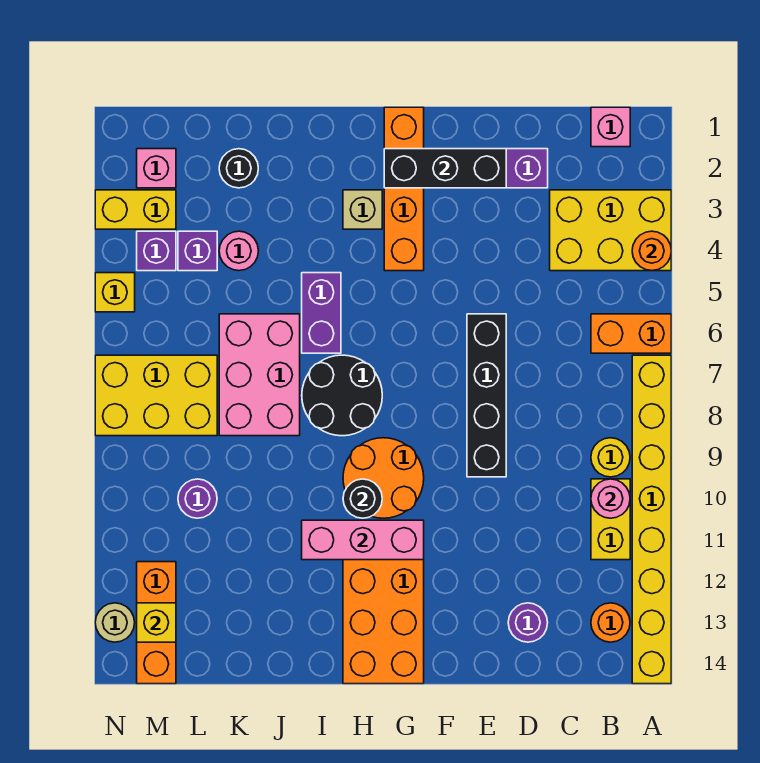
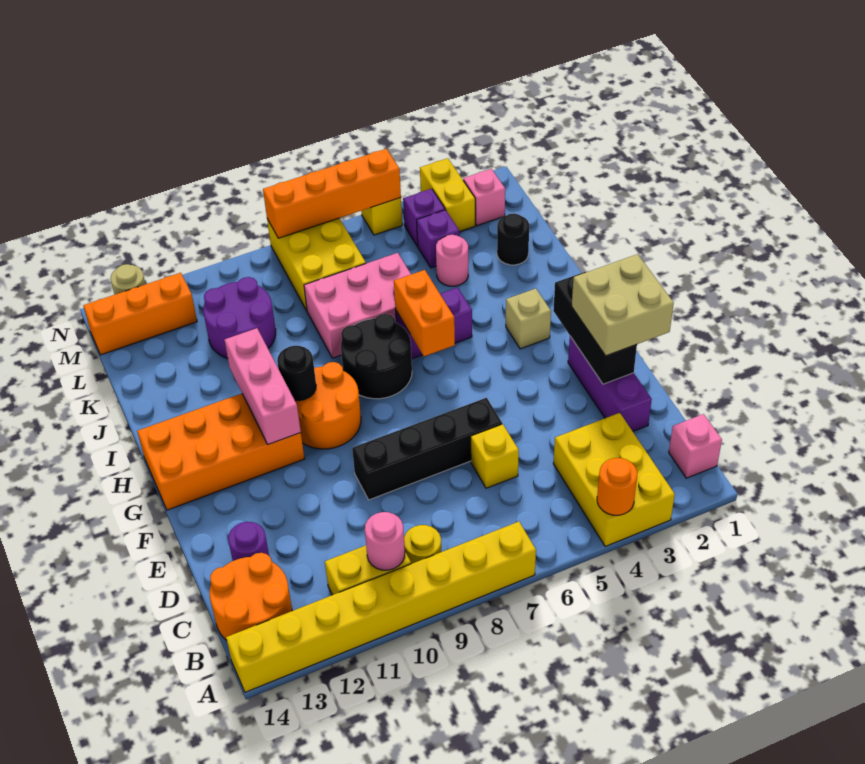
orange 1x2 brick [591,314,671,353] -> orange 1x2 brick moved to [394,270,455,356]
orange 1x1 round brick [591,603,630,642] -> orange 2x2 round brick [210,553,292,640]
none -> tan 2x2 brick [572,254,674,356]
orange 1x4 brick [384,107,424,271] -> orange 1x4 brick moved to [263,149,401,238]
purple 1x1 round brick [178,479,217,518] -> purple 2x2 round brick [203,277,276,358]
yellow 1x1 brick [137,603,176,642] -> yellow 1x1 brick moved to [471,424,519,488]

